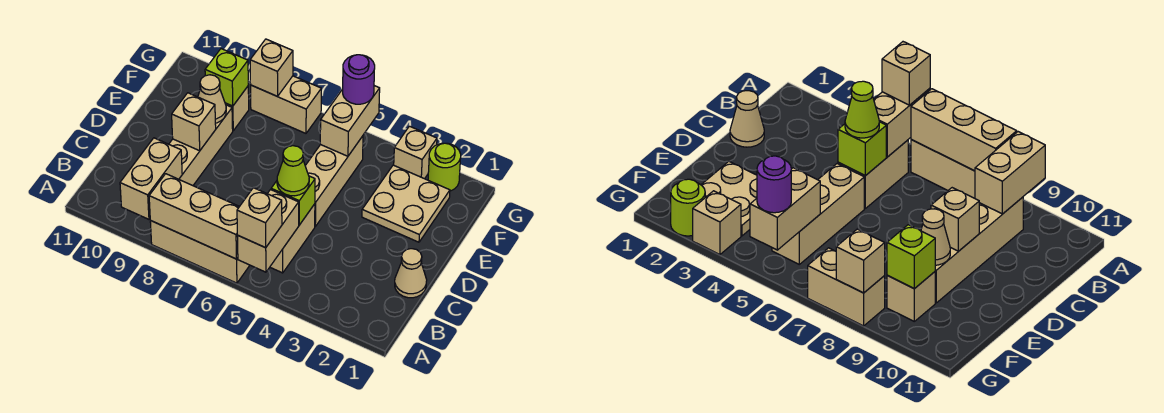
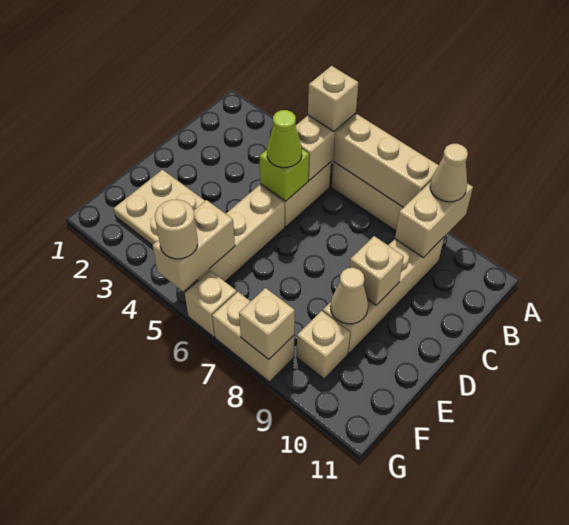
tan 1x1 cone [395,249,427,298] -> tan 1x1 cone moved to [430,144,468,202]
lime 1x1 brick [205,49,248,106] -> none
lime 1x1 round brick [428,143,461,191] -> none
tan 1x1 brick [394,126,437,179] -> tan 1x1 brick moved to [185,271,237,337]
purple 1x1 round brick [343,55,375,104] -> tan 1x1 round brick [155,200,198,259]

